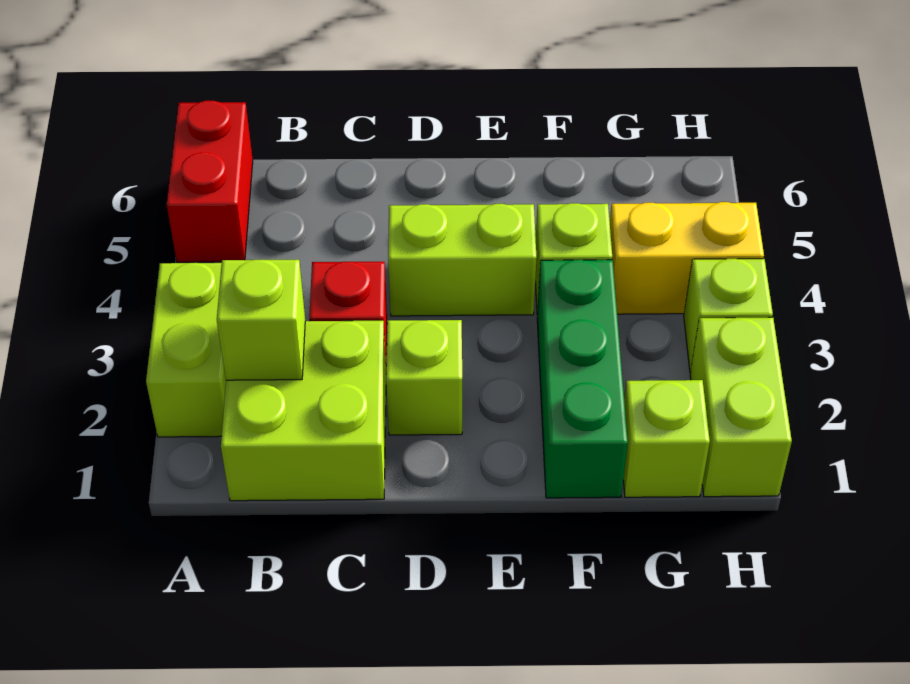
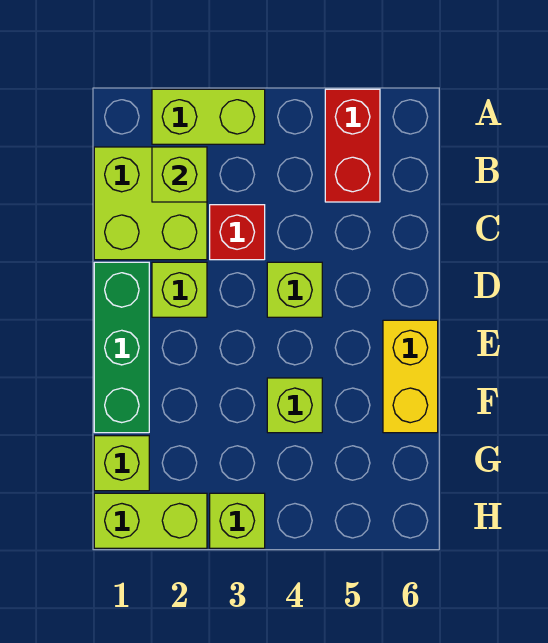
red 1x2 brick [167,101,253,262] -> red 1x2 brick turned to [325,89,380,202]
lime 1x2 brick [388,204,537,316] -> lime 1x1 brick [267,262,322,317]
green 1x3 brick [537,260,628,498] -> green 1x3 brick turned to [94,262,149,433]
yellow 1x2 brick [610,202,764,314] -> yellow 1x2 brick moved to [383,320,438,433]

